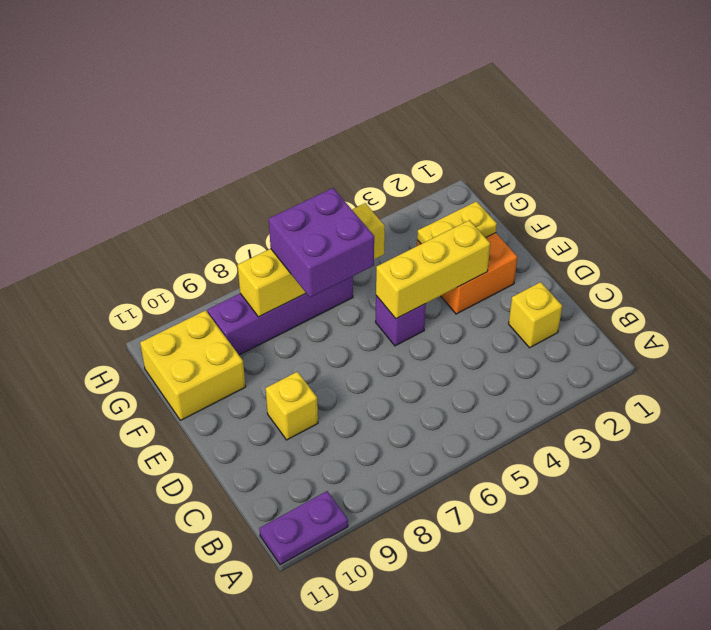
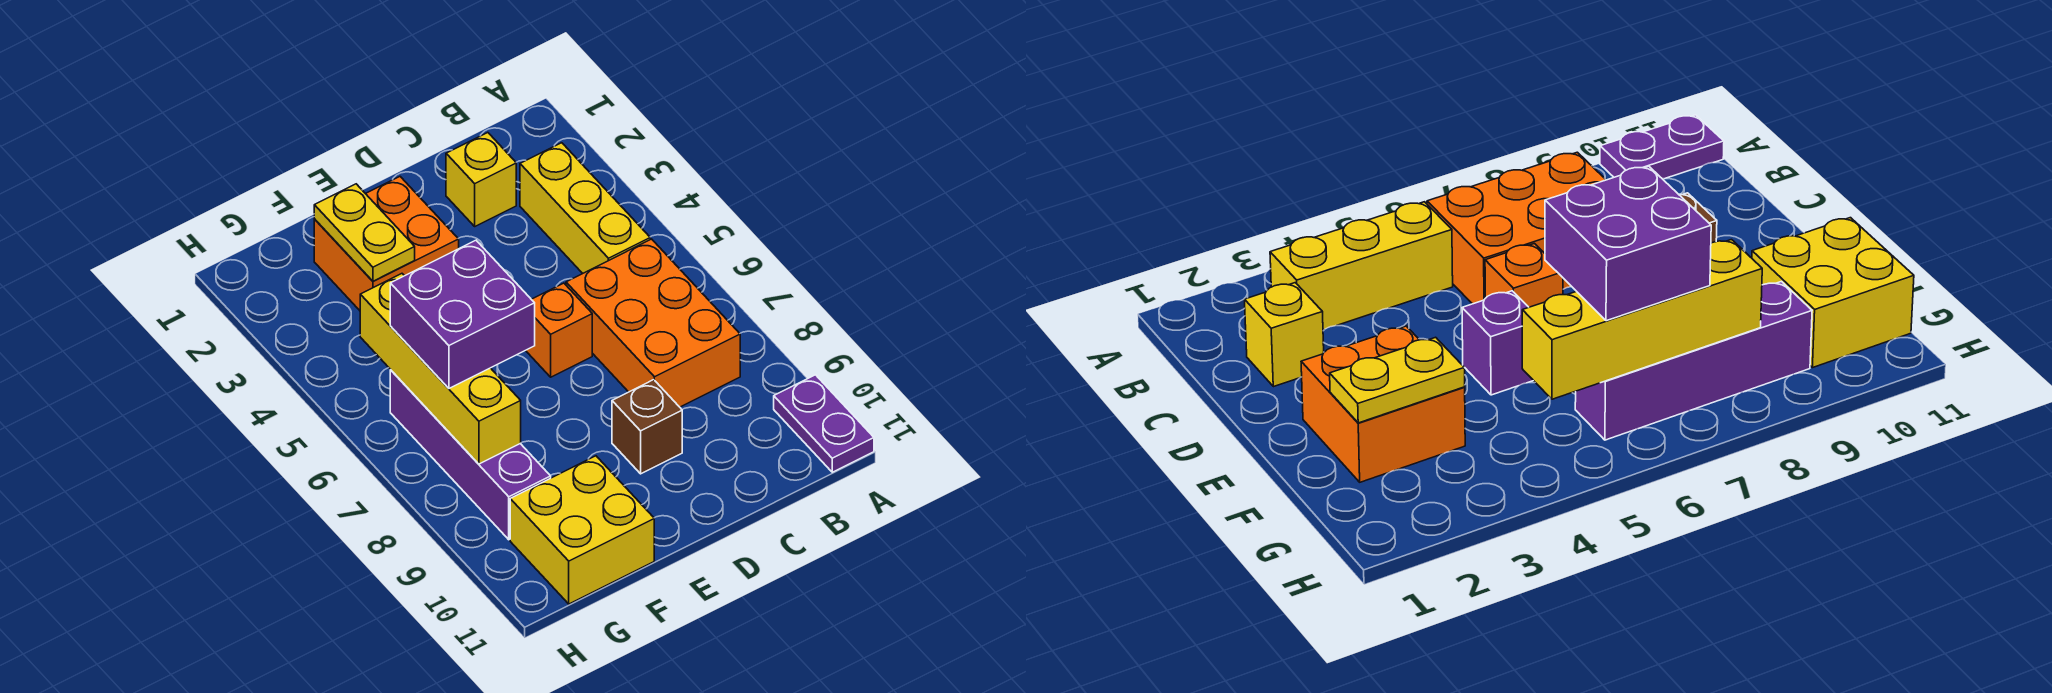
none -> orange 2x3 brick [566,239,740,407]
none -> orange 1x1 brick [526,283,592,377]
yellow 1x1 brick [266,372,318,440] -> brown 1x1 brick [612,380,682,474]
yellow 1x3 brick [376,220,490,319] -> yellow 1x3 brick moved to [520,143,650,273]

